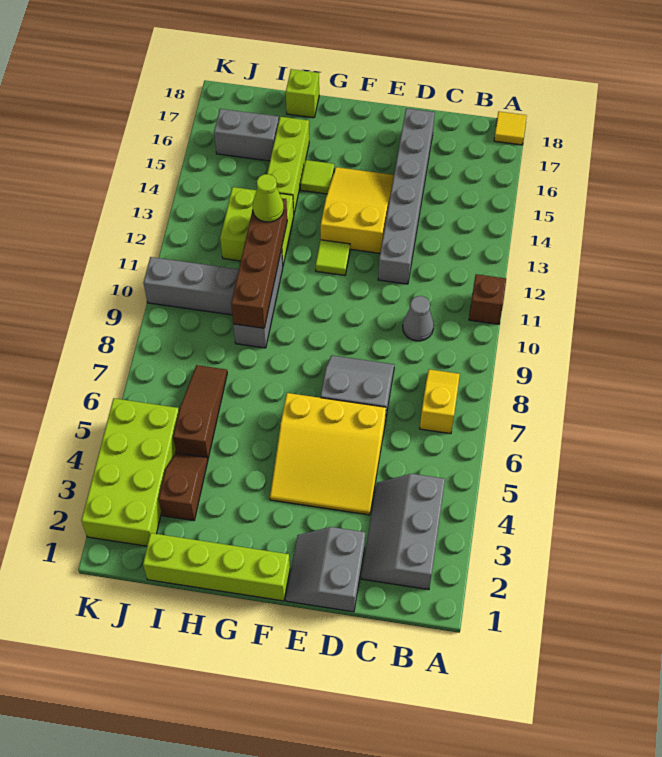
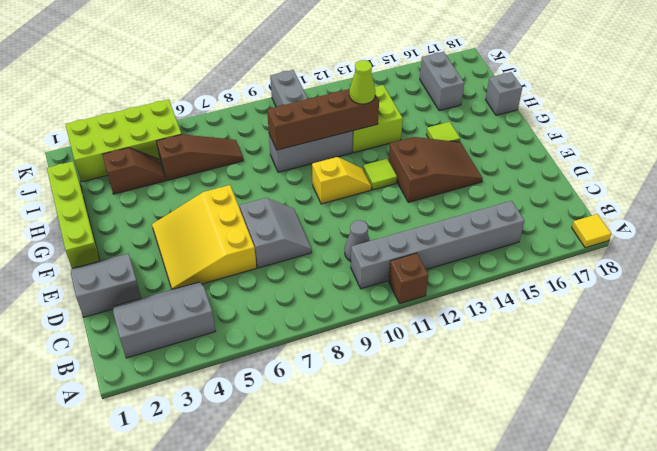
yellow 1x2 slope [420,369,460,434] -> yellow 1x2 slope moved to [312,157,371,204]
grey 1x6 brick [378,108,435,284] -> grey 1x6 brick moved to [351,201,524,289]
yellow 2x3 slope [321,167,394,253] -> brown 2x3 slope [388,137,483,202]
lime 1x3 brick [267,117,309,213] -> none
lime 1x1 brick [286,69,319,118] -> grey 1x1 brick [485,72,522,115]

